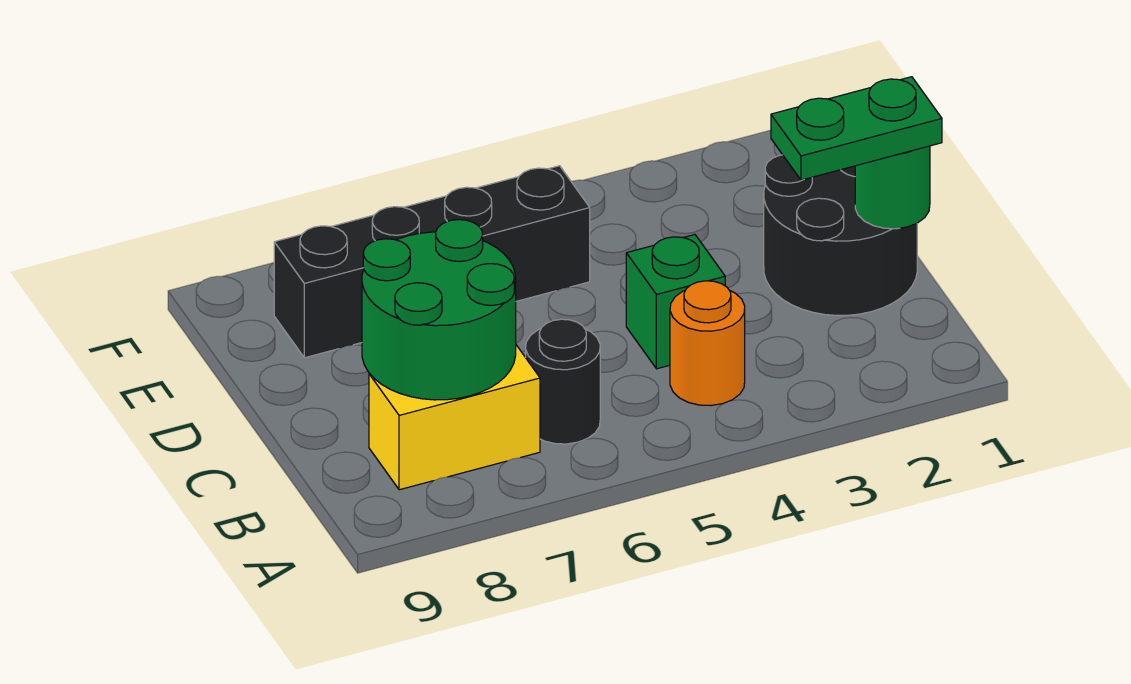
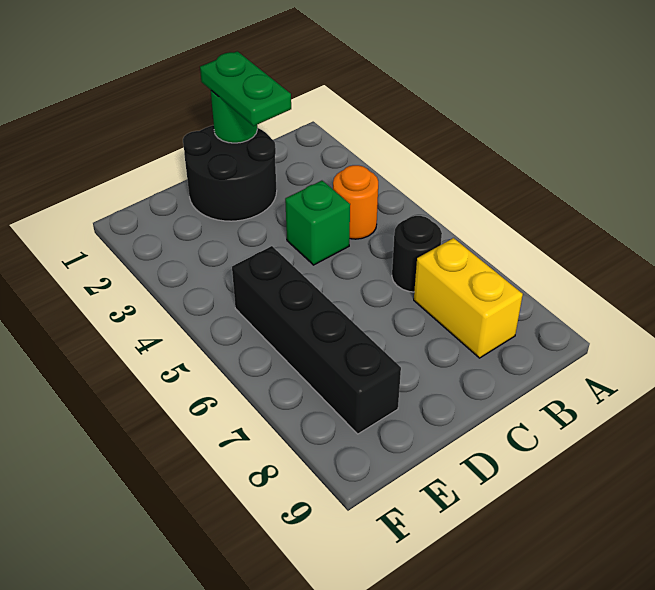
green 2x2 round brick [362,220,516,400] -> none

